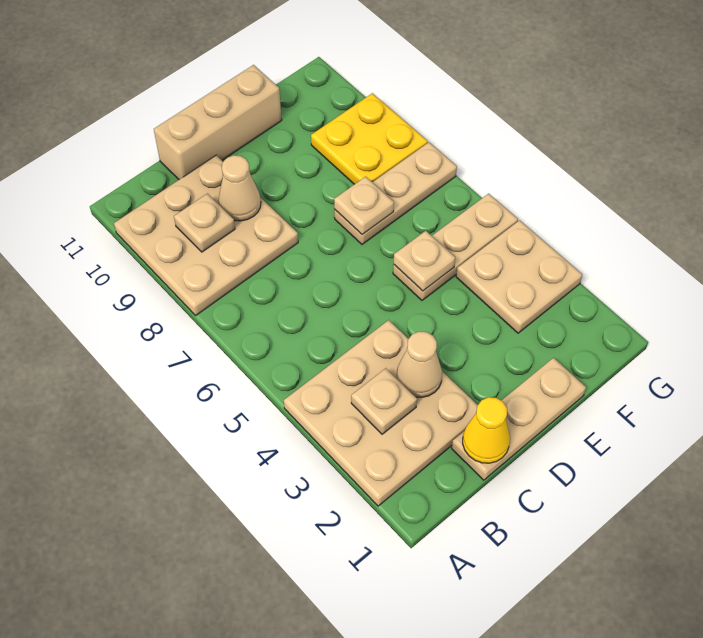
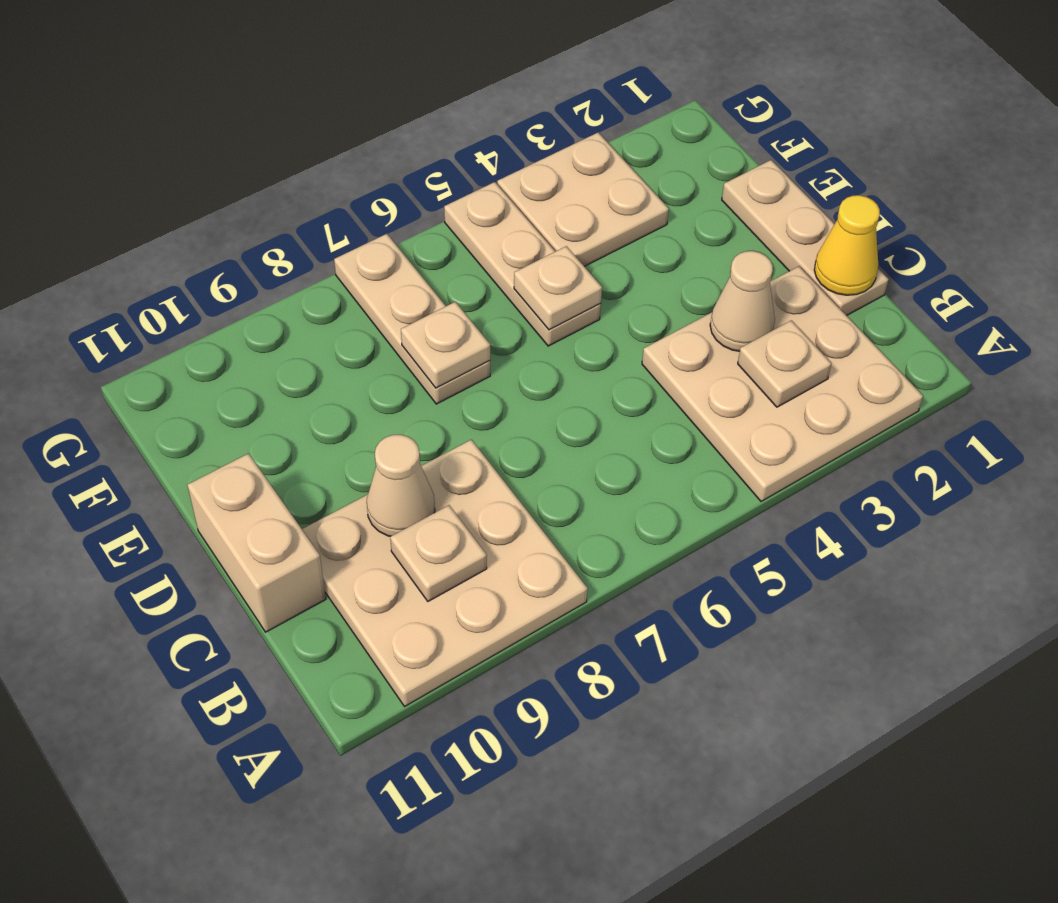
tan 1x3 brick [154,65,282,179] -> tan 1x2 brick [187,453,326,632]
yellow 2x2 plate [311,93,428,184] -> none

